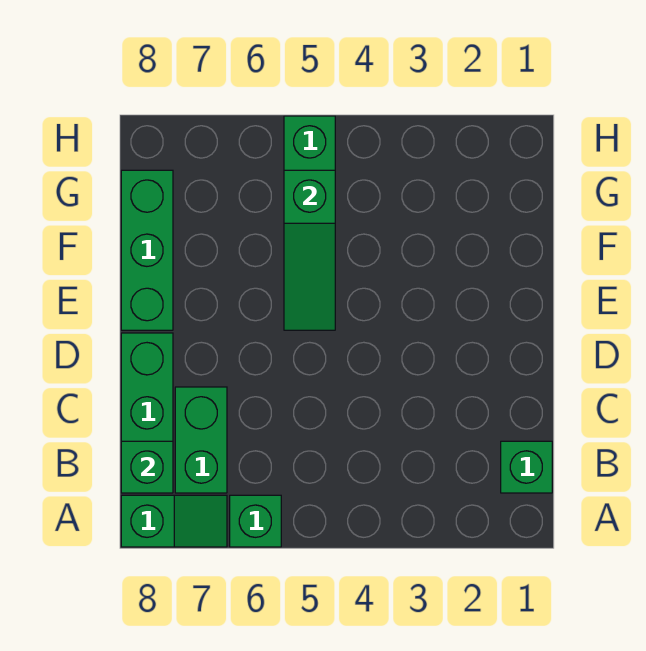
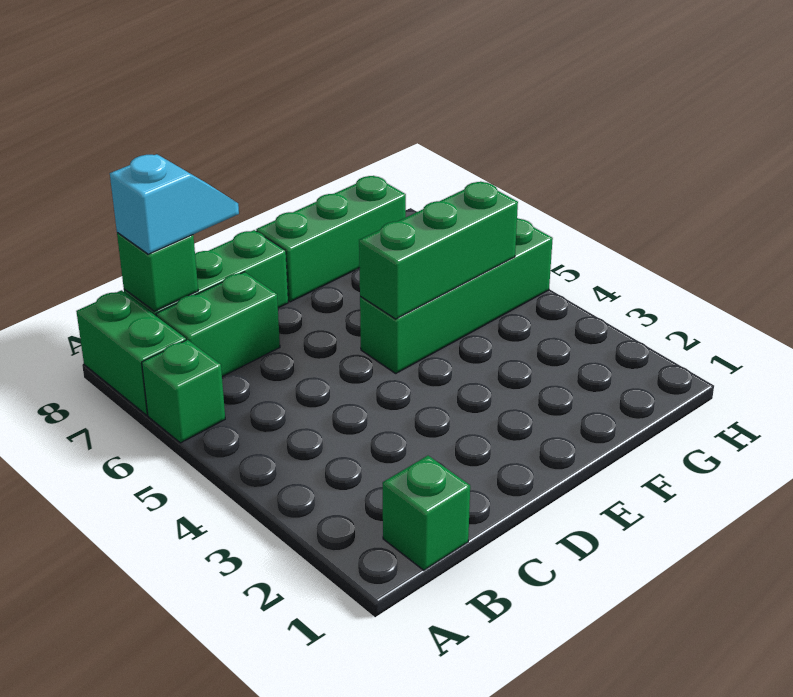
green 1x2 slope [121,495,227,547] -> green 1x2 brick [76,290,186,415]
none -> cyan 1x2 slope [110,154,239,254]
green 1x3 slope [284,170,335,330] -> green 1x3 brick [359,182,518,319]

